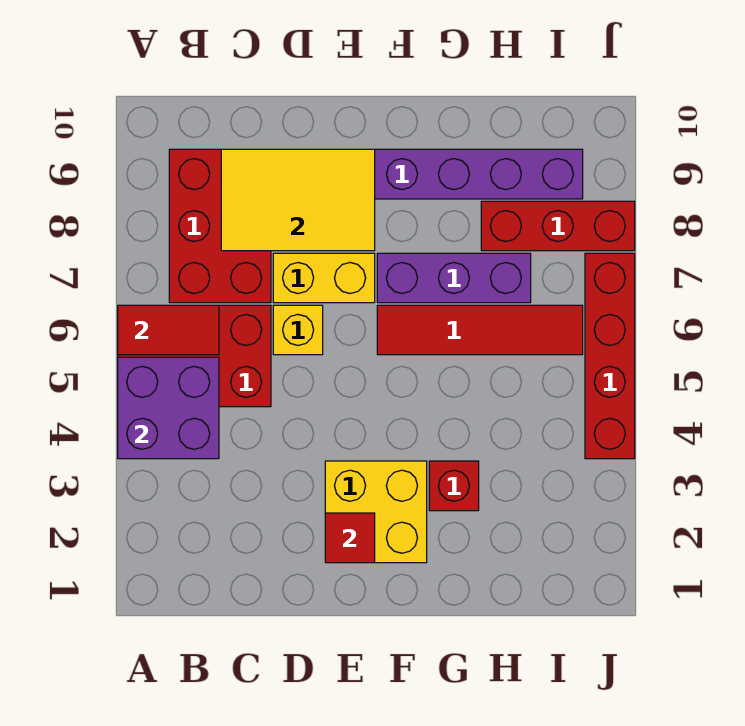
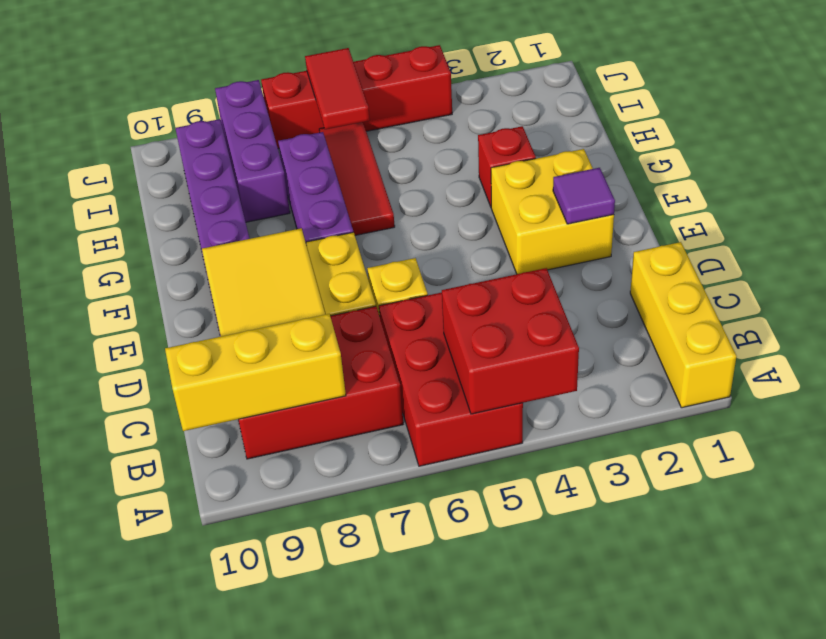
none -> yellow 1x3 brick [630,242,737,408]
purple 2x2 brick [118,357,219,459] -> red 2x2 brick [442,268,579,414]
red 1x2 tile [118,305,219,355] -> red 1x2 tile moved to [305,48,370,129]
none -> yellow 1x3 brick [165,314,346,431]
red 1x1 tile [325,513,375,563] -> purple 1x1 tile [553,168,615,224]
red 1x4 tile [377,305,583,355] -> red 1x3 tile [319,122,395,235]
red 1x3 brick [481,201,635,251] -> purple 1x3 brick [215,80,290,222]

